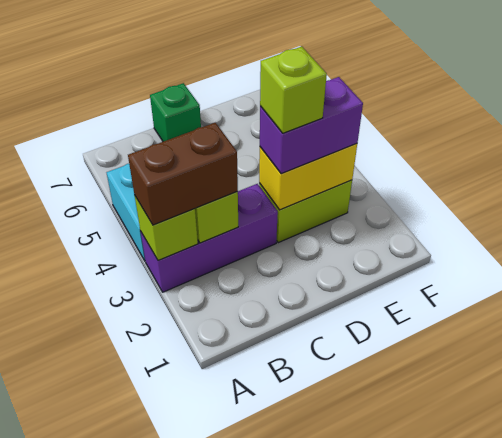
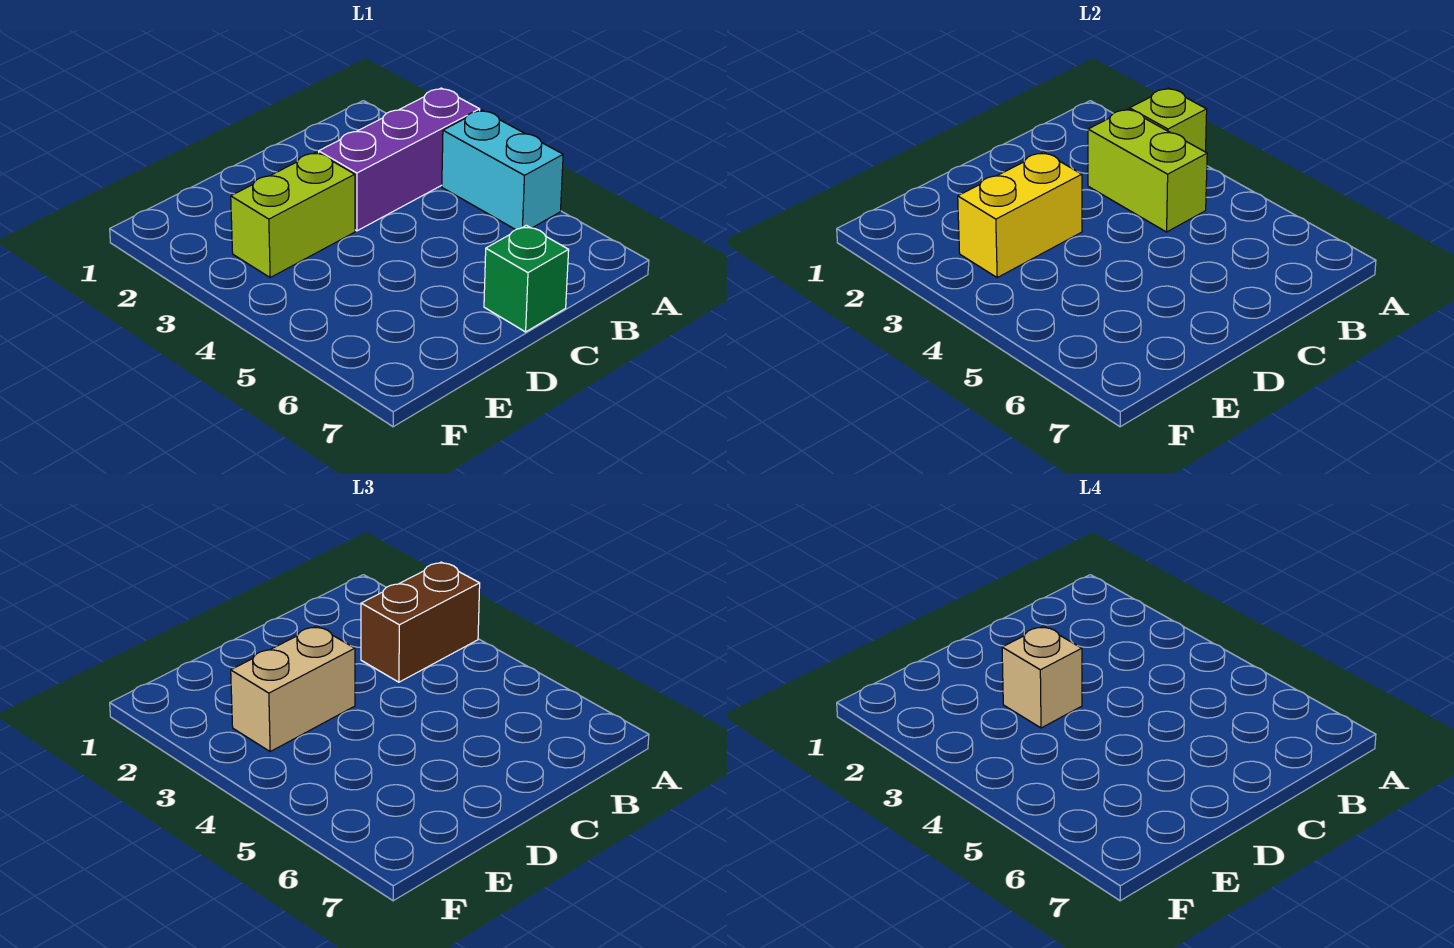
purple 1x2 brick [260,77,363,174] -> tan 1x2 brick [231,626,355,751]
lime 1x1 brick [260,47,327,133] -> tan 1x1 brick [1002,626,1082,728]

